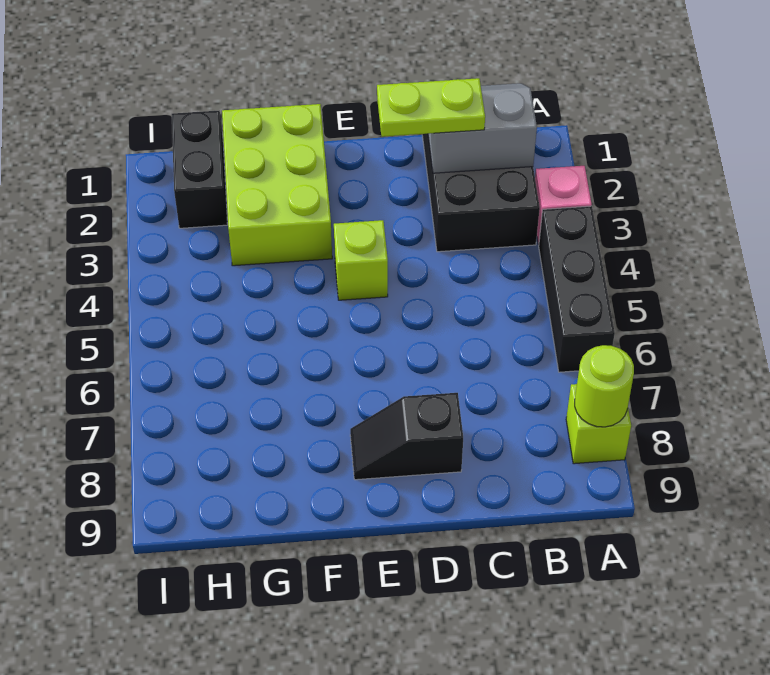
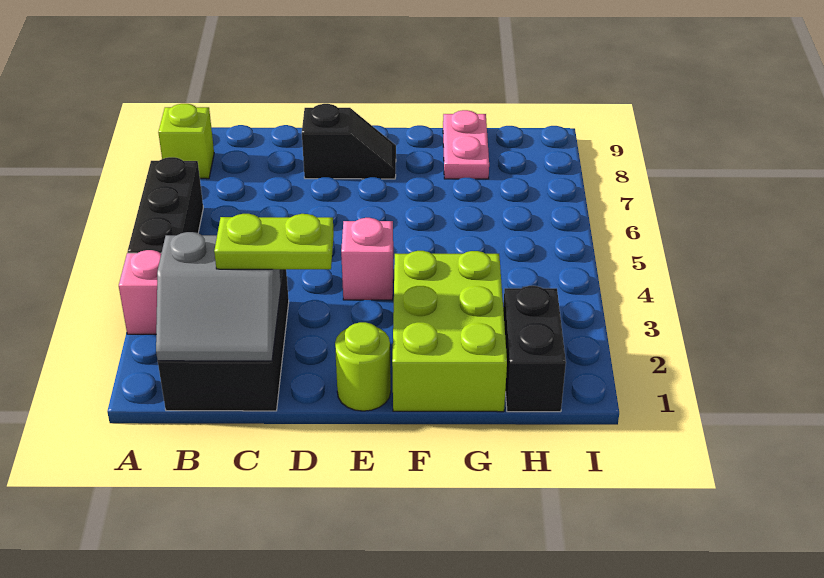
lime 1x1 round brick [575,345,634,427] -> lime 1x1 round brick moved to [335,322,391,411]
lime 1x1 brick [334,220,388,300] -> pink 1x1 brick [341,218,393,300]
none -> pink 1x2 plate [443,110,489,179]

